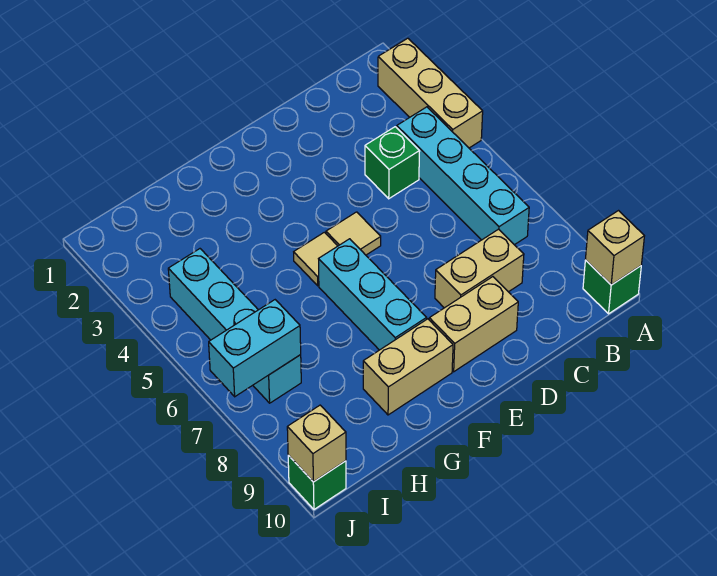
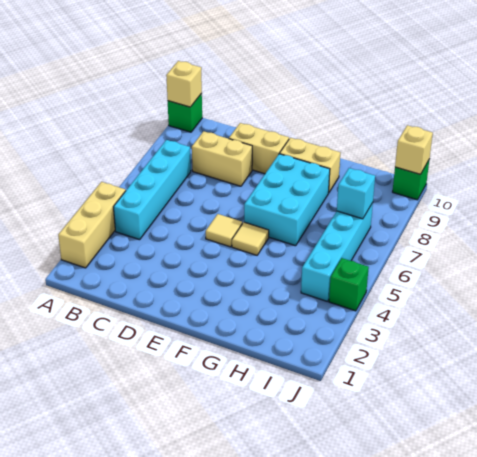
green 1x1 brick [365,127,420,199] -> green 1x1 brick moved to [329,258,369,311]
cyan 1x3 brick [319,239,427,350] -> cyan 2x3 brick [244,154,330,246]
cyan 1x2 brick [209,300,301,397] -> cyan 1x1 brick [337,168,375,219]

